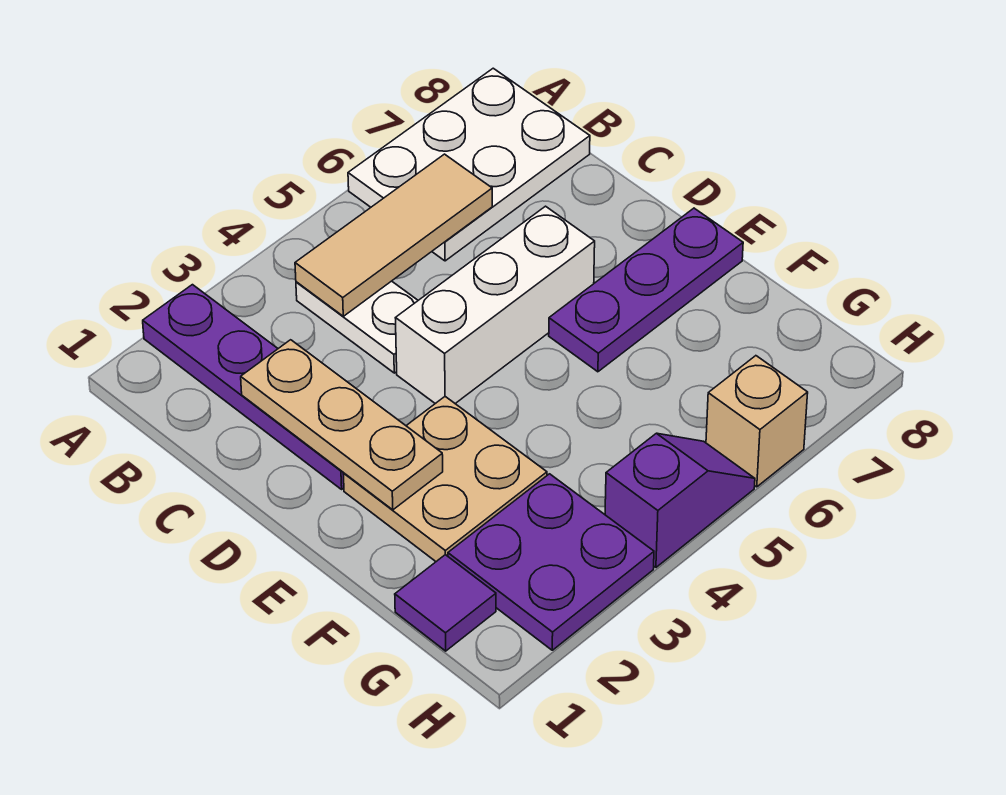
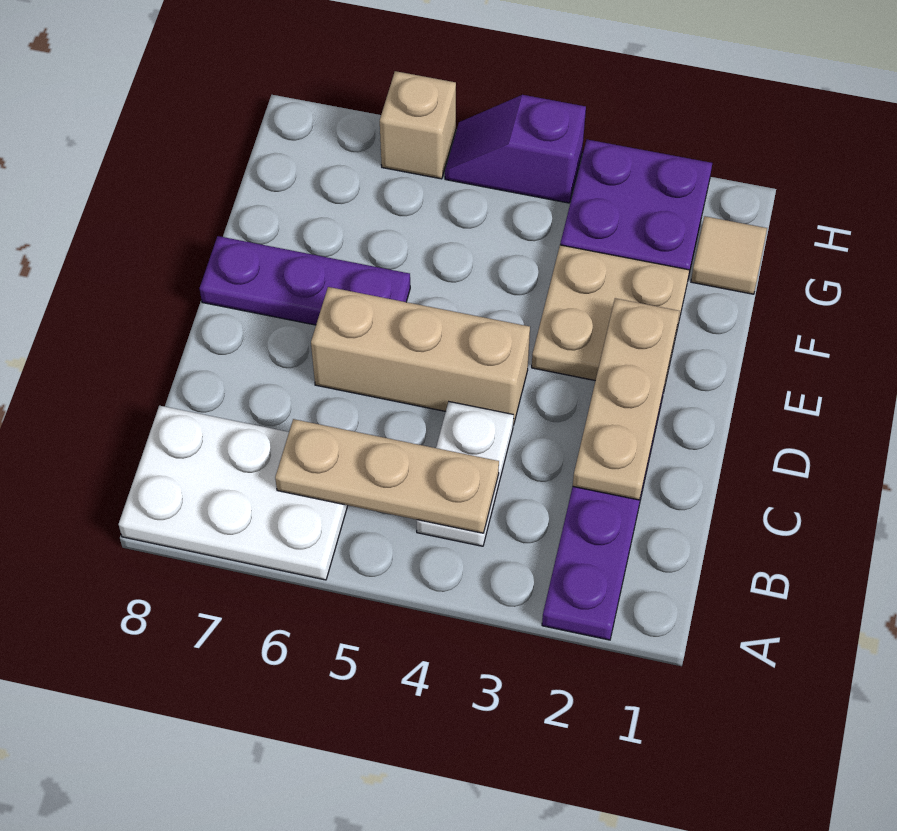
tan 1x3 tile [295,154,492,316] -> tan 1x3 plate [275,419,499,533]
white 1x3 brick [396,206,595,404] -> tan 1x3 brick [311,287,530,425]
purple 1x1 tile [395,555,496,651] -> tan 1x1 tile [691,216,767,294]

